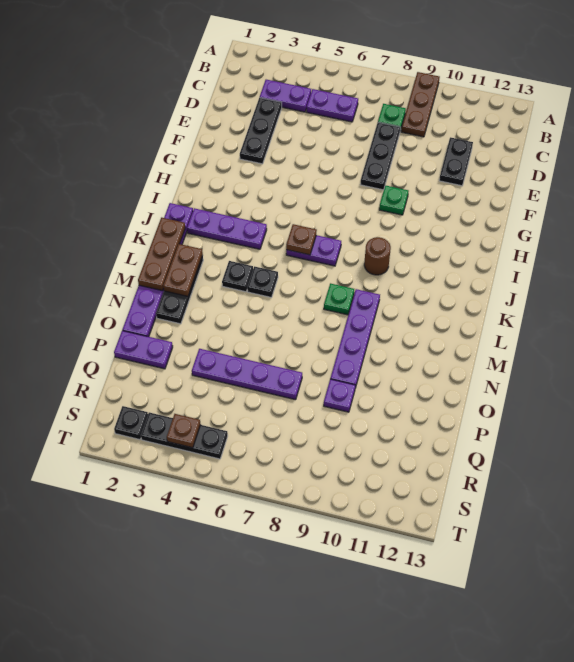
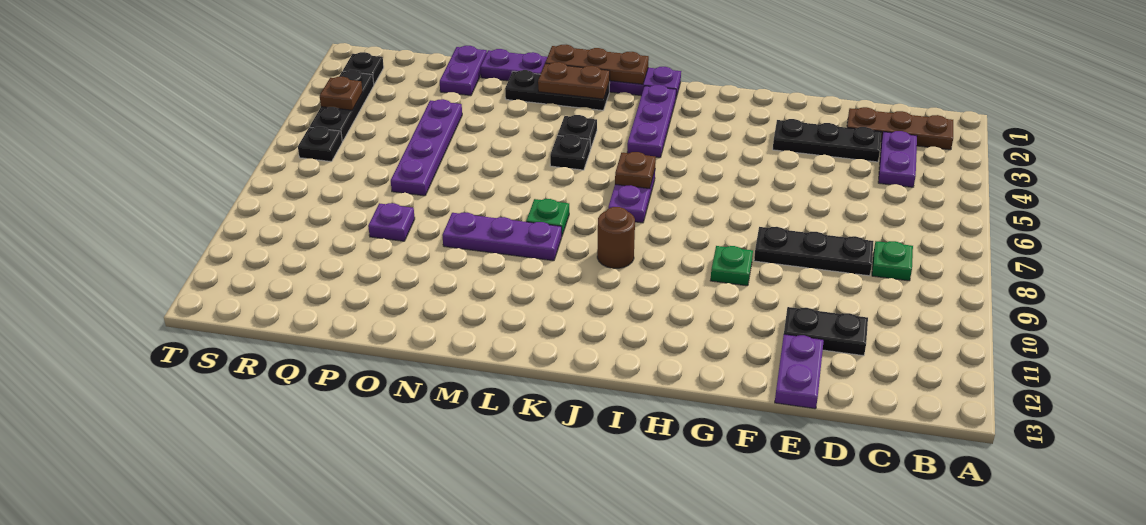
brown 1x3 plate [401,72,440,137] -> brown 1x3 plate moved to [847,107,953,150]
purple 1x2 plate [307,89,358,122] -> purple 1x2 plate moved to [775,334,824,409]
purple 1x4 plate [330,289,380,387] -> purple 1x3 plate [442,213,562,261]
none -> black 1x1 plate [298,127,342,162]

